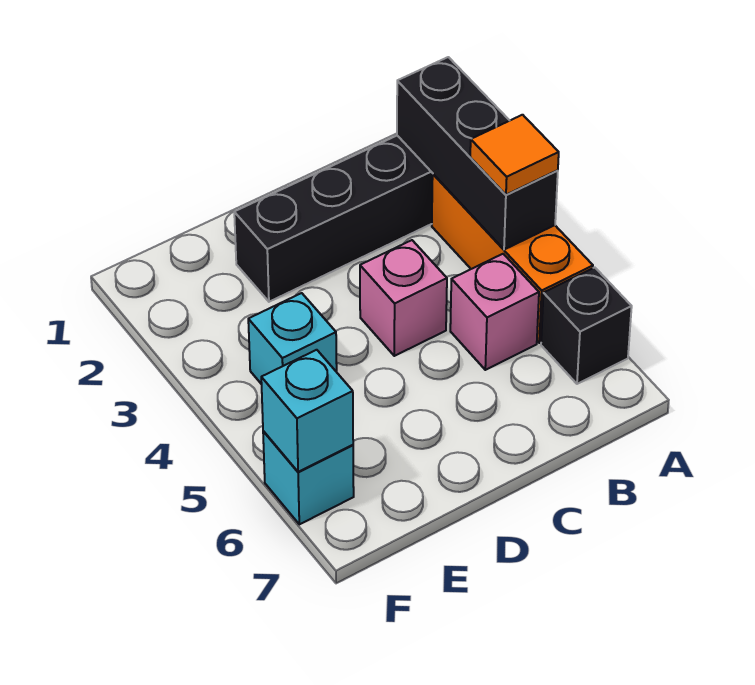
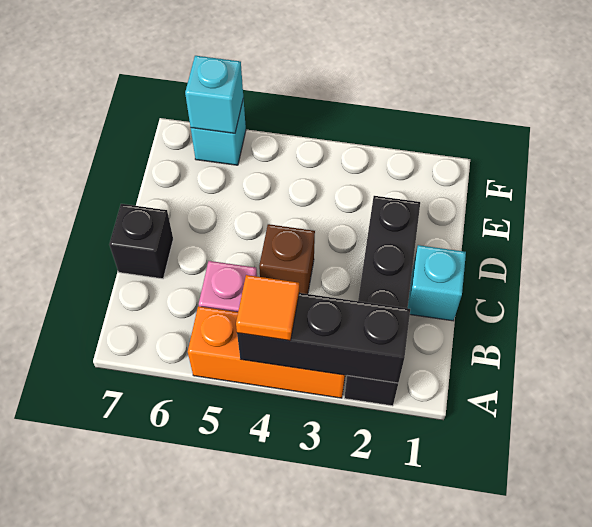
black 1x1 brick [541,267,632,384] -> black 1x1 brick moved to [109,204,173,279]
pink 1x1 brick [360,240,447,356] -> brown 1x1 brick [259,224,315,294]
cyan 1x1 brick [248,293,337,384] -> cyan 1x1 brick moved to [408,245,466,321]

